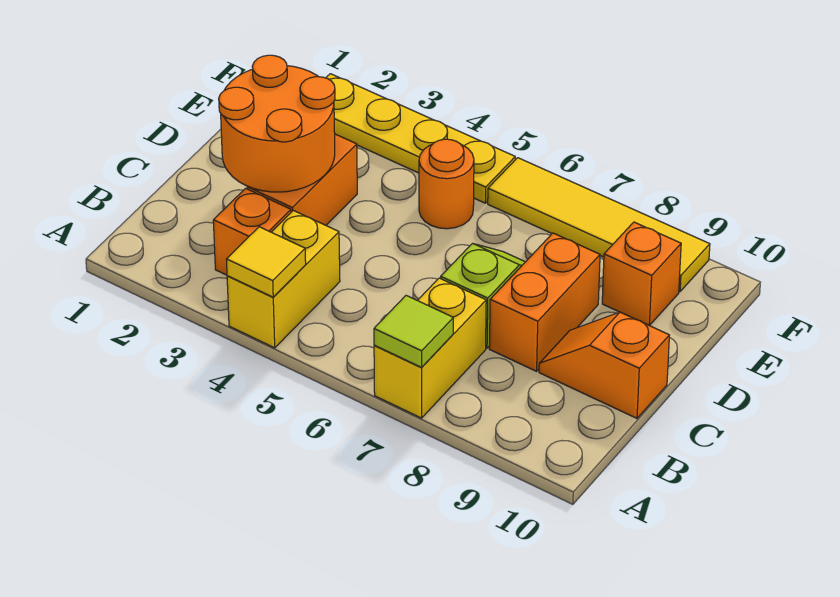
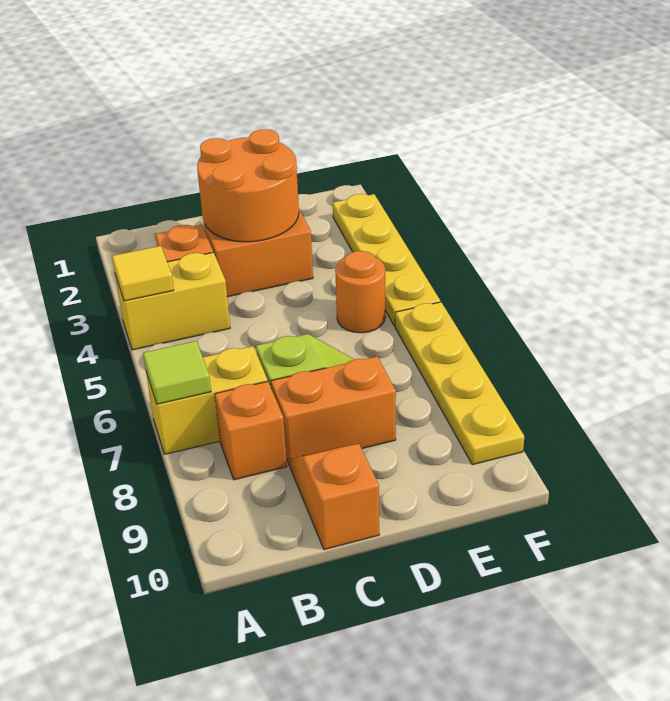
orange 1x1 brick [602,222,681,326] -> orange 1x1 brick moved to [215,381,287,480]
yellow 1x4 tile [488,158,710,292] -> yellow 1x4 plate [395,302,524,465]

